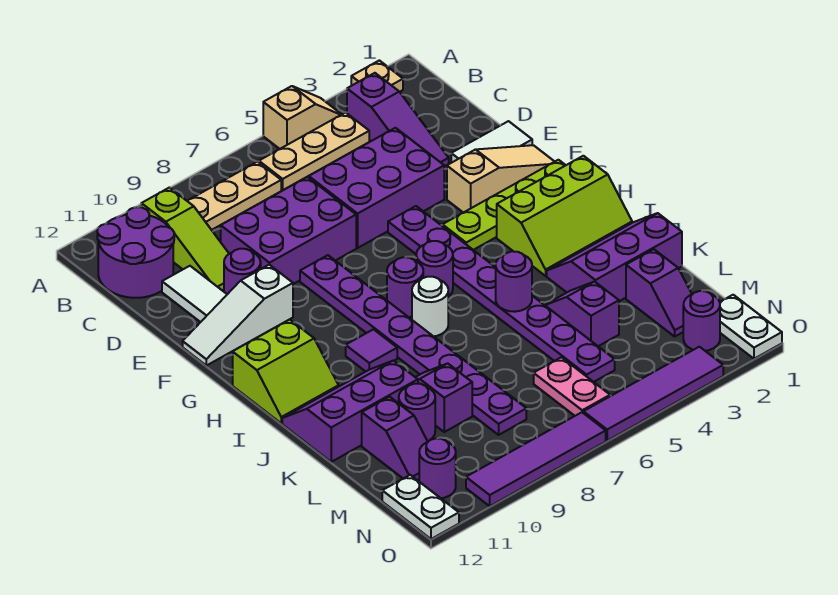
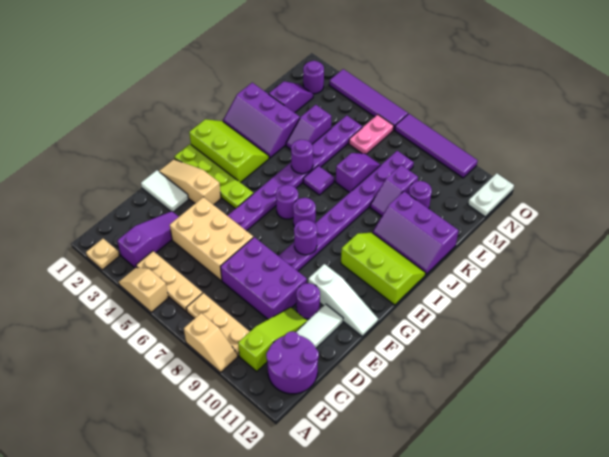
none -> tan 1x2 slope [184,313,238,372]
purple 2x3 brick [309,128,444,248] -> tan 2x3 brick [170,197,253,281]
lime 2x2 slope [233,320,339,423] -> lime 2x3 slope [341,233,426,305]
white 1x1 round brick [412,277,448,336] -> none
purple 1x1 tile [346,329,397,372] -> purple 1x1 tile moved to [303,166,334,195]
purple 1x2 slope [362,397,428,480] -> purple 1x2 slope moved to [336,153,380,193]
white 1x2 plate [720,295,782,359] -> none
purple 1x1 round brick [419,438,456,498] -> purple 1x1 round brick moved to [294,220,317,255]

